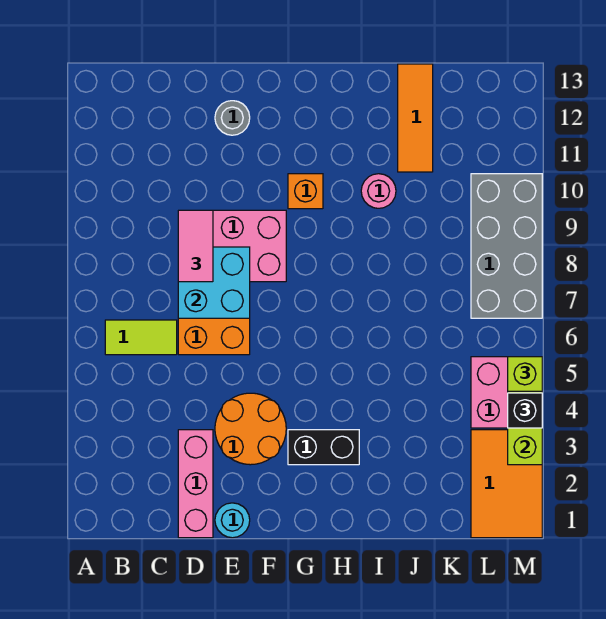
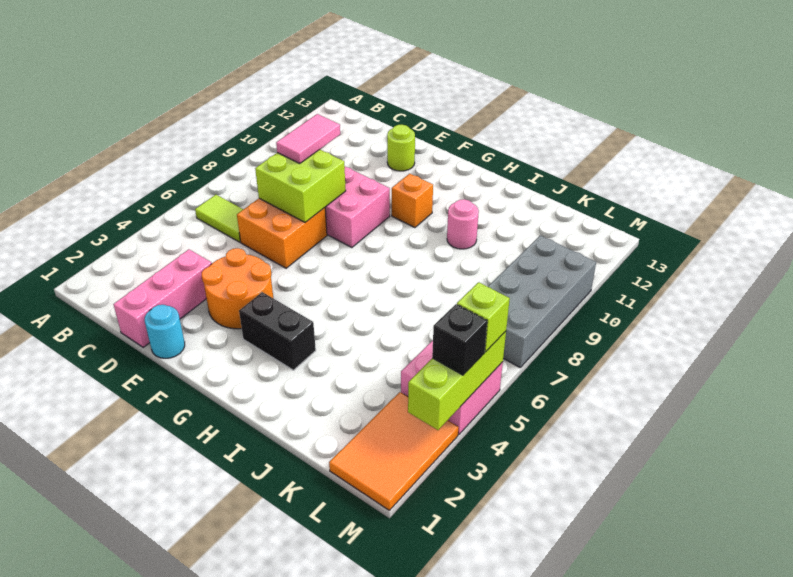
cyan 2x2 brick [178,247,250,318] -> lime 2x2 brick [255,150,346,222]
grey 1x1 round brick [215,101,250,135] -> lime 1x1 round brick [387,125,415,171]
orange 1x3 tile [398,64,433,172] -> none

